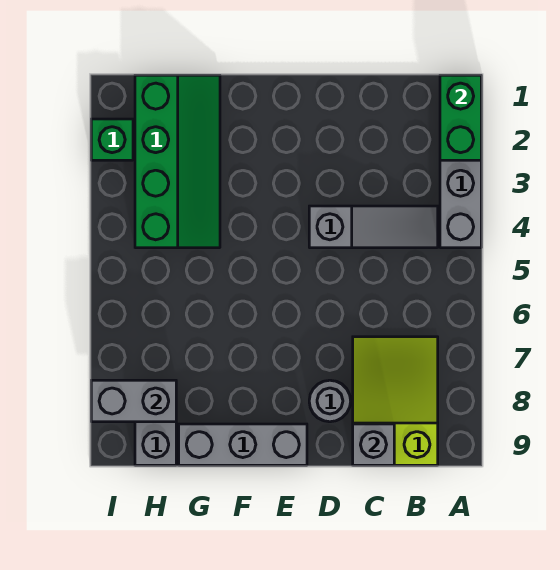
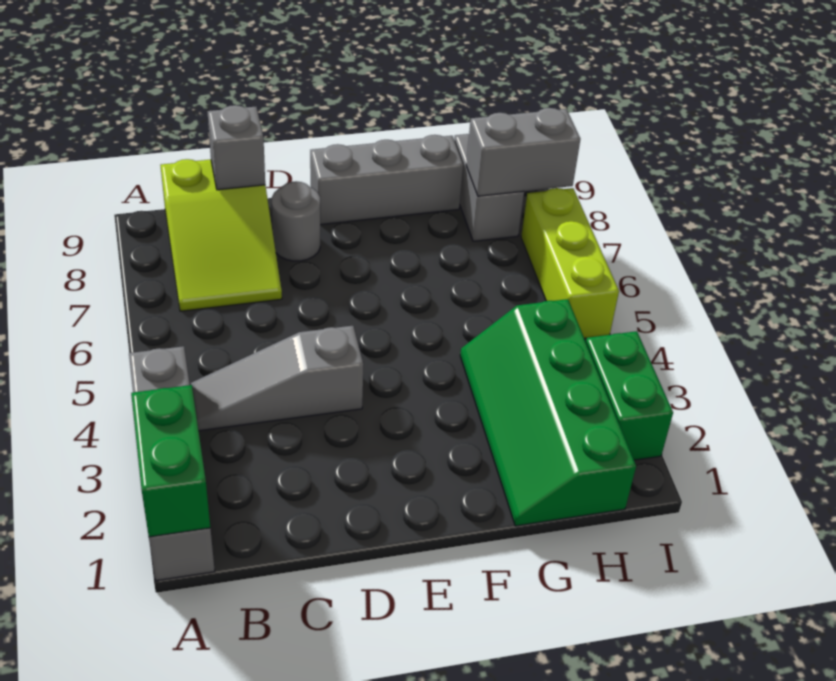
green 1x1 brick [91,119,133,160] -> green 1x2 brick [586,331,673,460]
none -> lime 1x3 brick [521,188,619,339]

